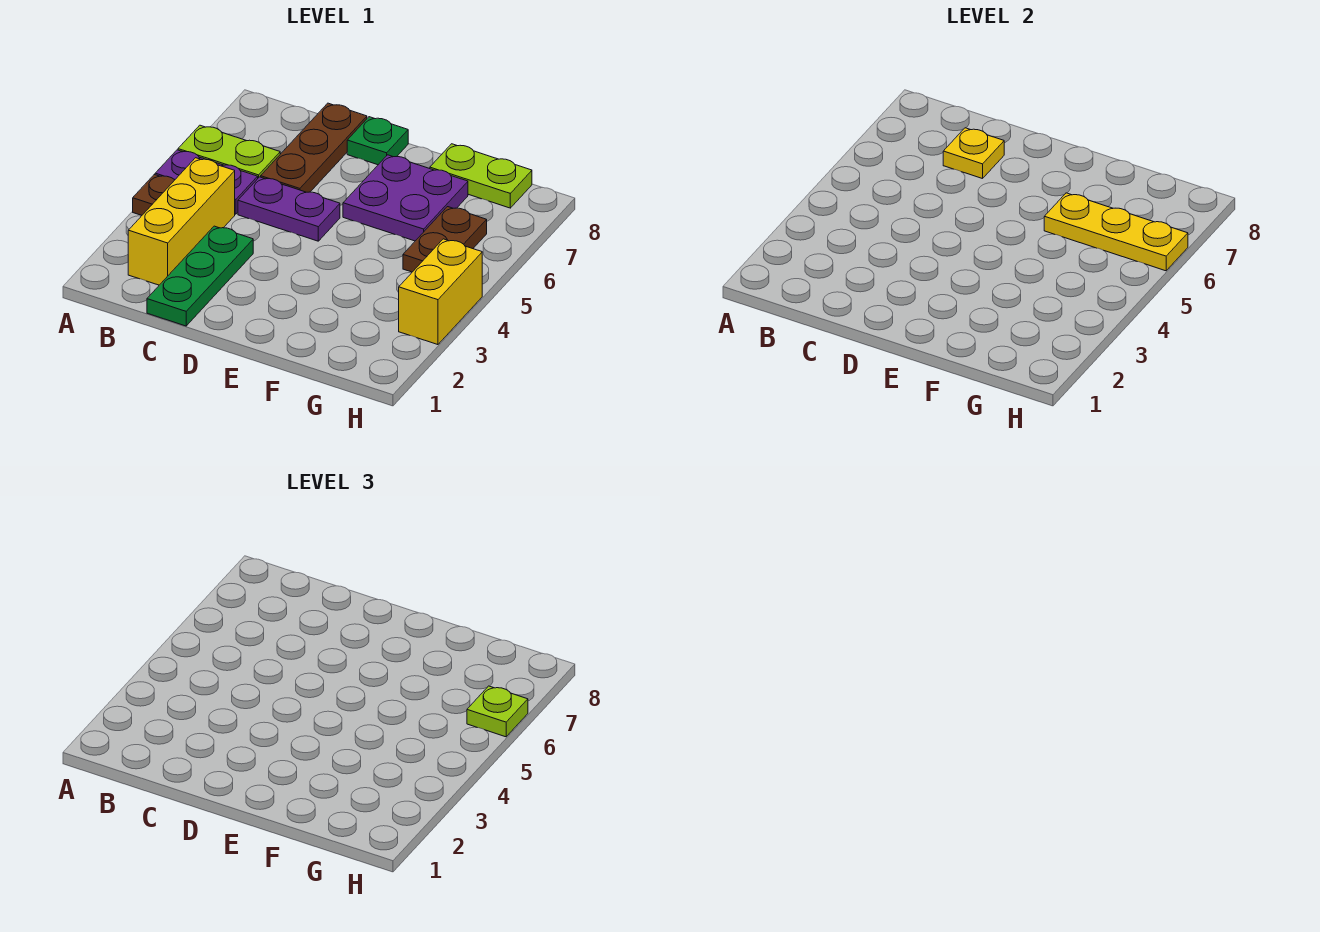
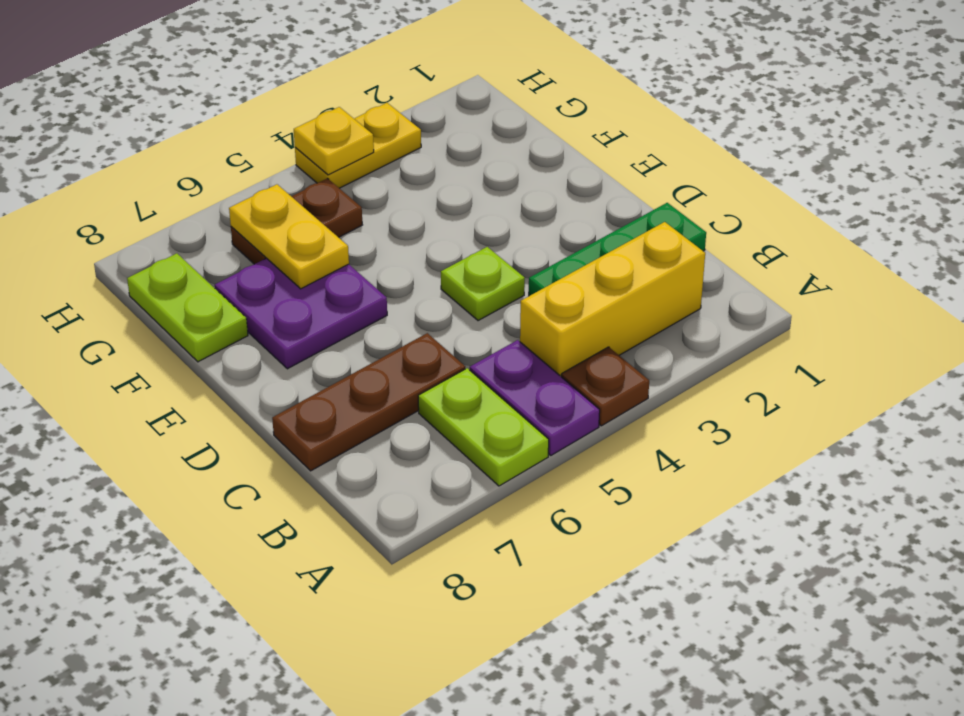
purple 1x2 plate [238,177,340,241] -> none
yellow 1x1 plate [943,128,1004,179] -> yellow 1x1 plate moved to [294,107,374,175]
green 1x1 plate [347,117,408,165] -> none
yellow 1x3 plate [1044,193,1188,271] -> yellow 1x2 plate [229,184,349,289]
yellow 1x2 brick [399,239,482,345] -> yellow 1x2 plate [295,103,421,188]
lime 1x1 plate [467,686,528,737] -> lime 1x1 plate moved to [441,247,525,321]

